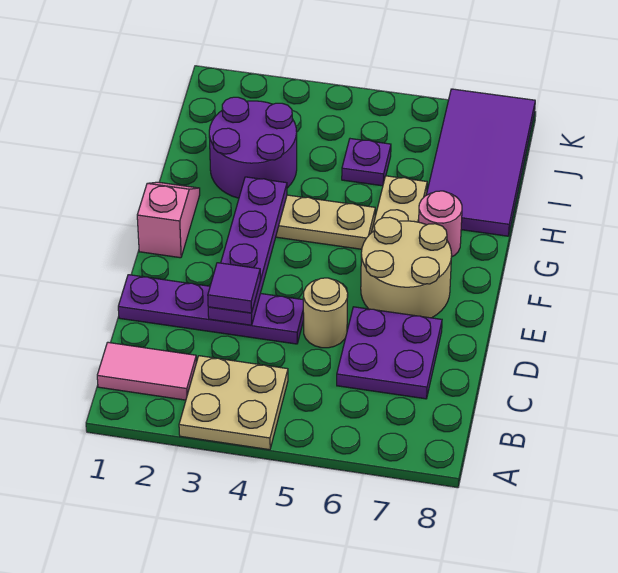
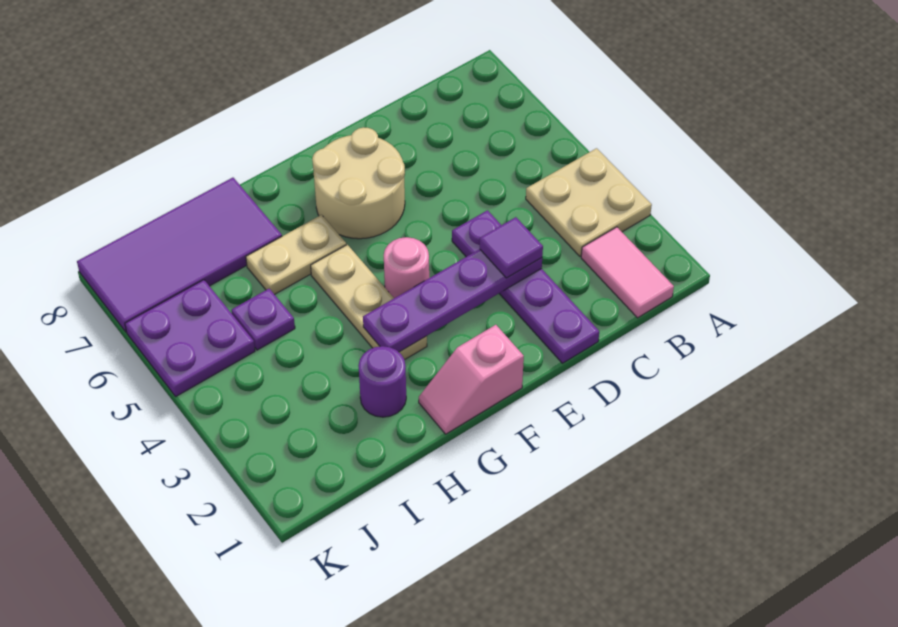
purple 2x2 plate [337,307,442,399] -> purple 2x2 plate moved to [125,280,255,396]
tan 1x1 round brick [303,278,348,348] -> none
pink 1x1 round brick [419,191,462,257] -> pink 1x1 round brick moved to [384,237,429,298]
purple 2x2 round brick [209,97,297,198] -> purple 1x1 round brick [358,346,406,417]

